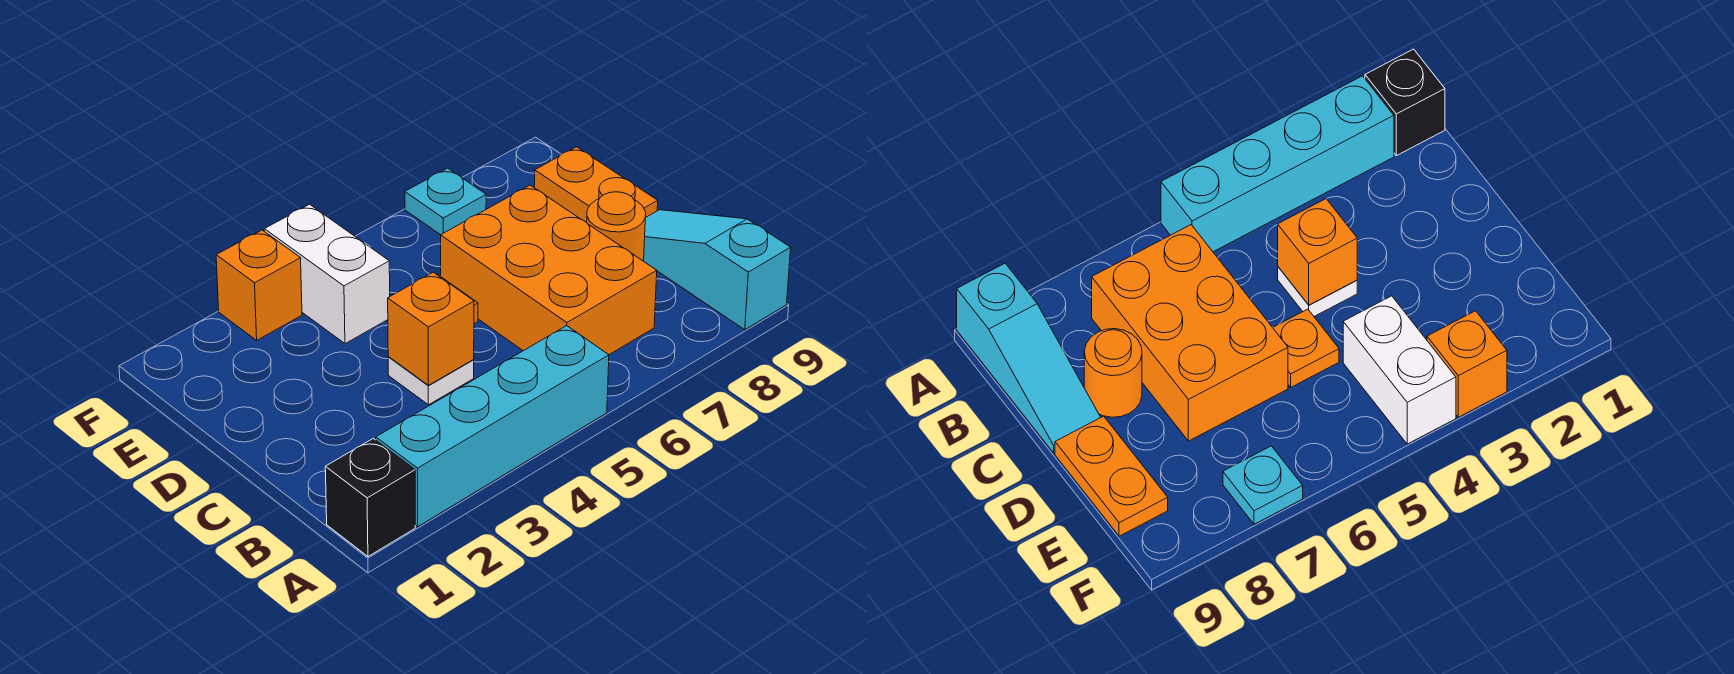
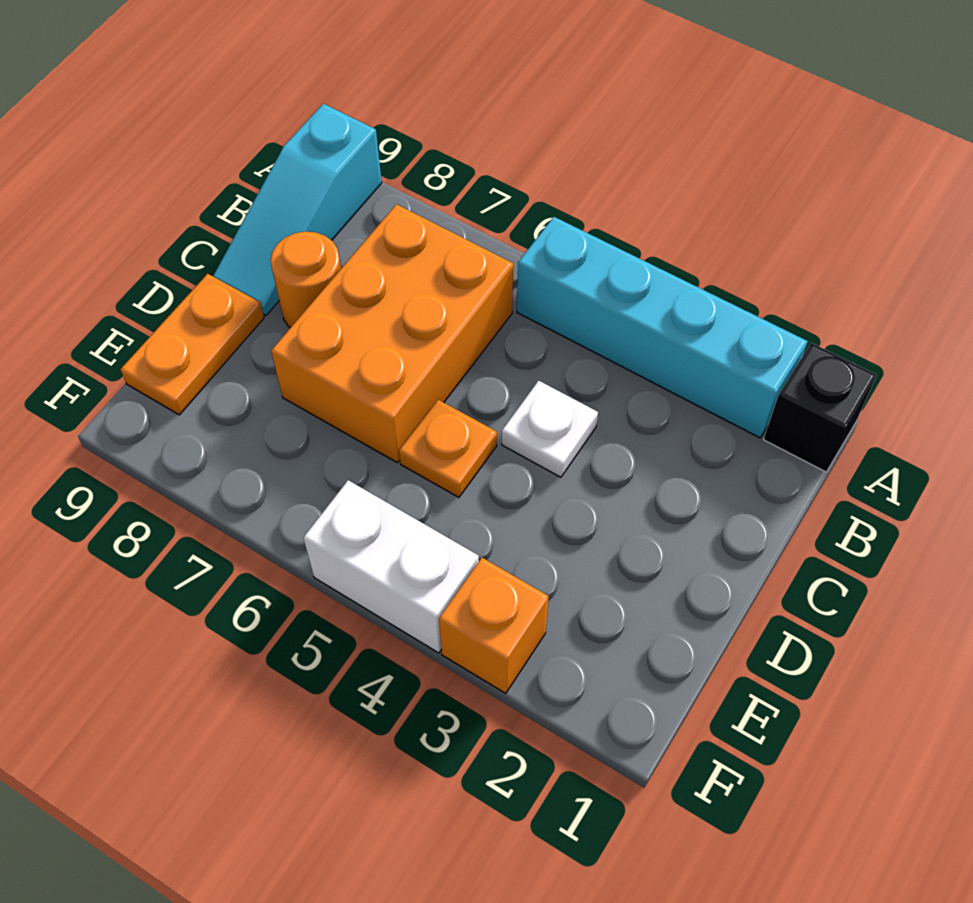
orange 1x1 brick [388,272,474,385] -> none
white 1x2 brick [264,204,390,344] -> white 1x2 brick turned to [303,480,479,653]
cyan 1x1 plate [405,168,486,235] -> none

